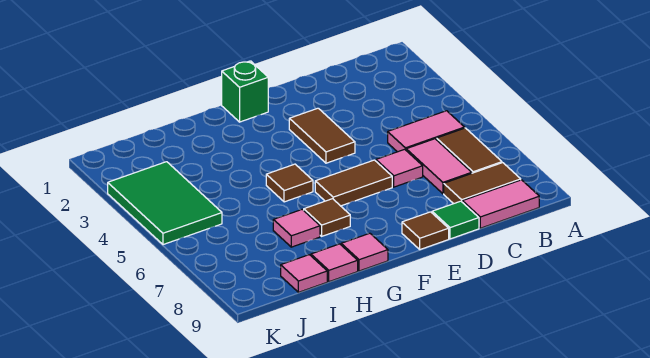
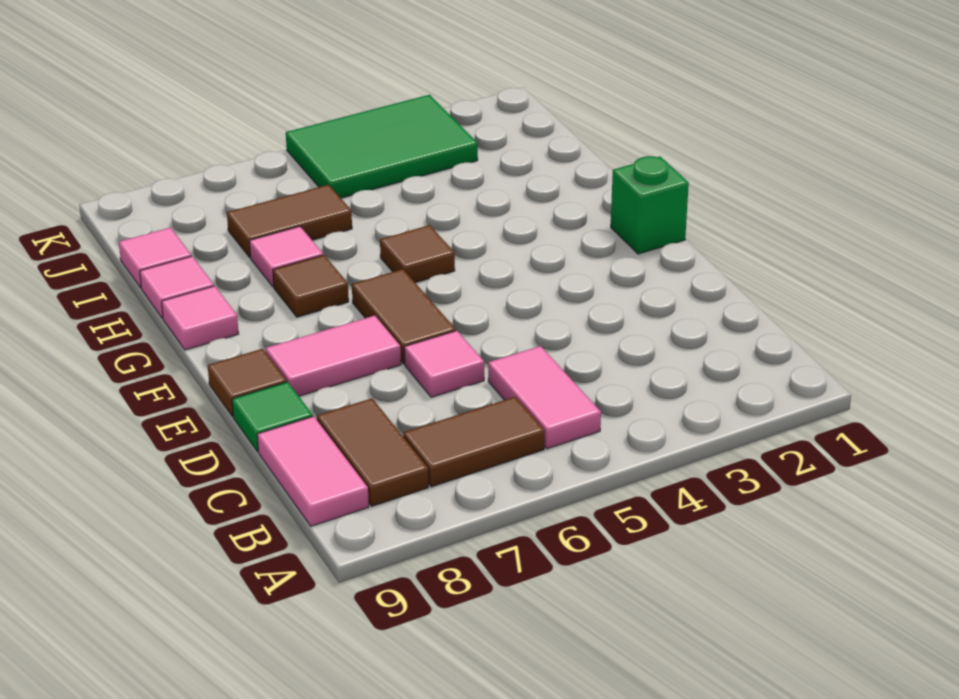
pink 1x2 tile [406,139,472,194] -> pink 1x2 tile moved to [265,316,401,396]
brown 1x2 tile [289,108,355,163] -> brown 1x2 tile moved to [227,185,352,257]

